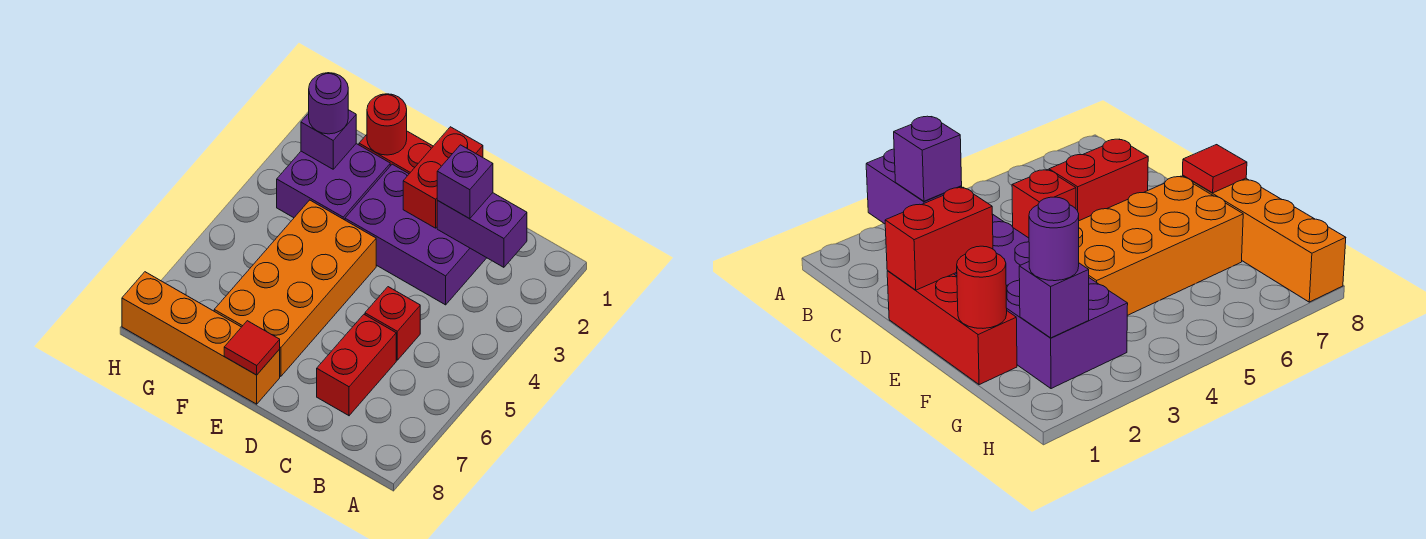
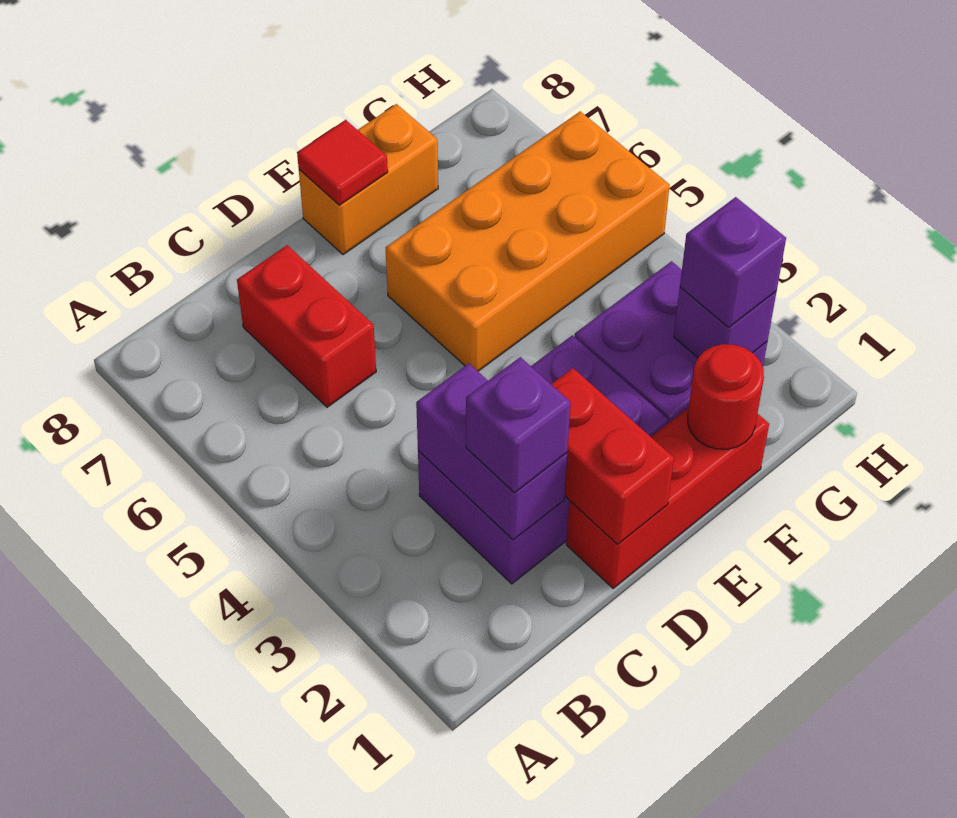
purple 1x2 brick [437,193,527,267] -> purple 1x2 brick turned to [416,364,567,540]
red 1x1 brick [365,287,420,360] -> none
orange 2x4 brick [214,200,376,376] -> orange 2x4 brick turned to [386,112,670,371]
orange 1x4 brick [122,272,280,404] -> orange 1x2 brick [299,104,438,255]
purple 1x1 round brick [309,73,348,134] -> purple 1x1 brick [680,197,786,327]

